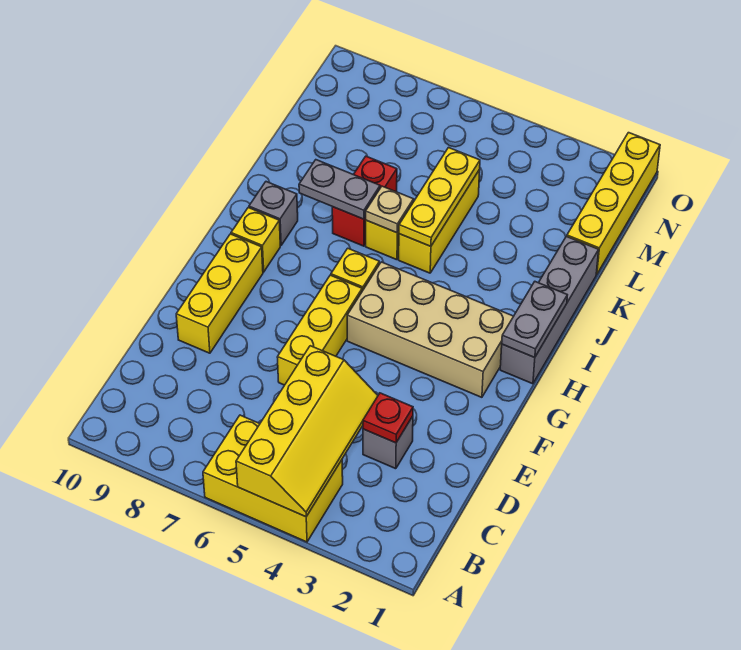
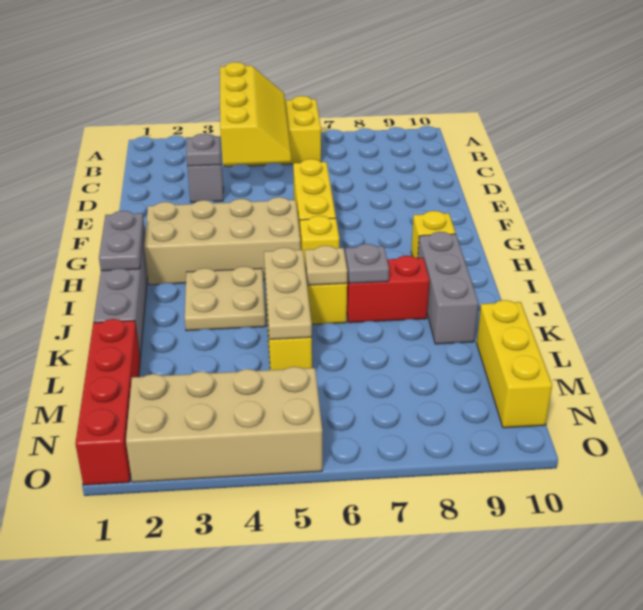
yellow 2x4 slope [236,346,378,517] -> yellow 2x4 slope turned to [220,62,291,165]
red 1x1 plate [363,393,413,443] -> grey 1x1 plate [186,134,221,166]
yellow 1x3 brick [176,234,263,353] -> yellow 1x3 brick moved to [477,300,552,428]
none -> tan 2x2 plate [185,266,266,331]
grey 1x1 brick [249,182,298,245] -> grey 1x3 brick [418,232,478,344]
yellow 1x3 plate [399,148,480,246] -> tan 1x3 plate [264,247,312,339]
red 1x2 brick [332,156,397,246] -> red 1x2 brick turned to [347,256,430,323]
grey 1x2 plate [299,160,380,219] -> grey 1x1 plate [345,244,389,283]
yellow 1x4 brick [567,133,660,275] -> red 1x4 brick [75,319,140,485]
none -> tan 2x4 brick [126,367,322,482]

